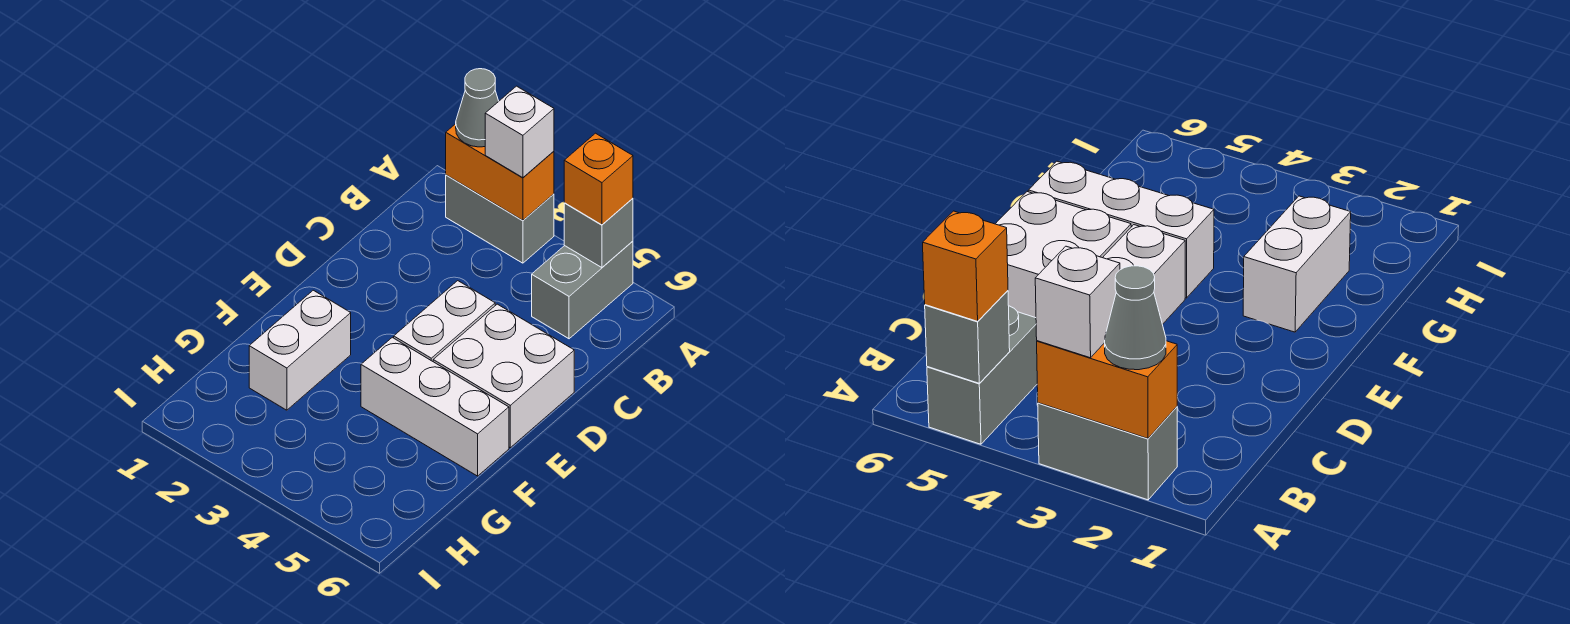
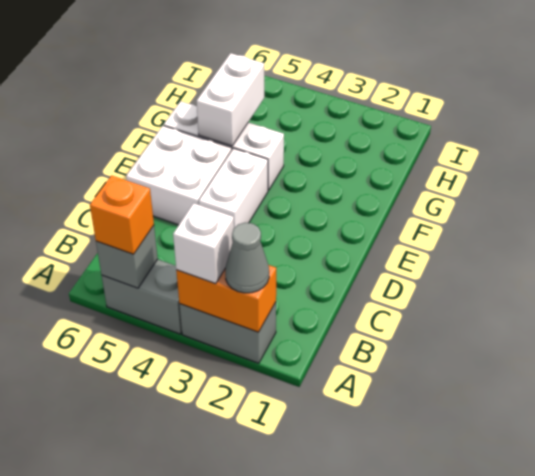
grey 1x2 brick [532,241,633,339] -> grey 1x2 brick turned to [102,259,182,334]
white 1x2 brick [249,290,351,410] -> white 1x2 brick moved to [197,53,264,146]

